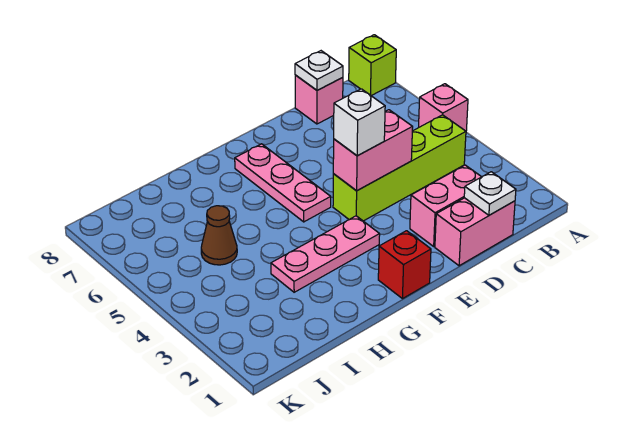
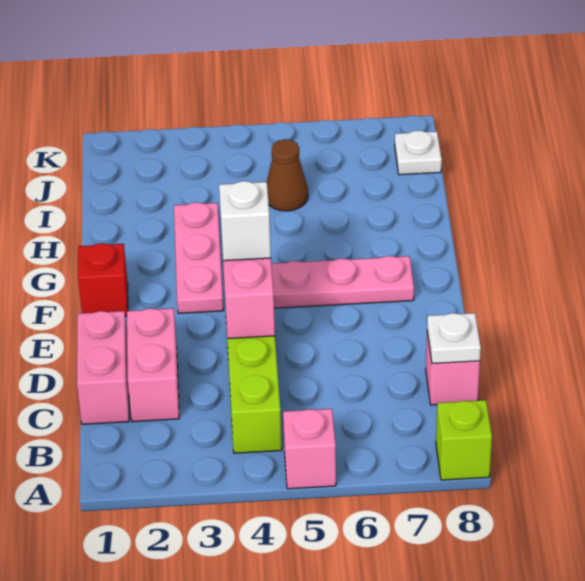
white 1x1 plate [464,172,516,215] -> white 1x1 plate moved to [395,130,442,175]

